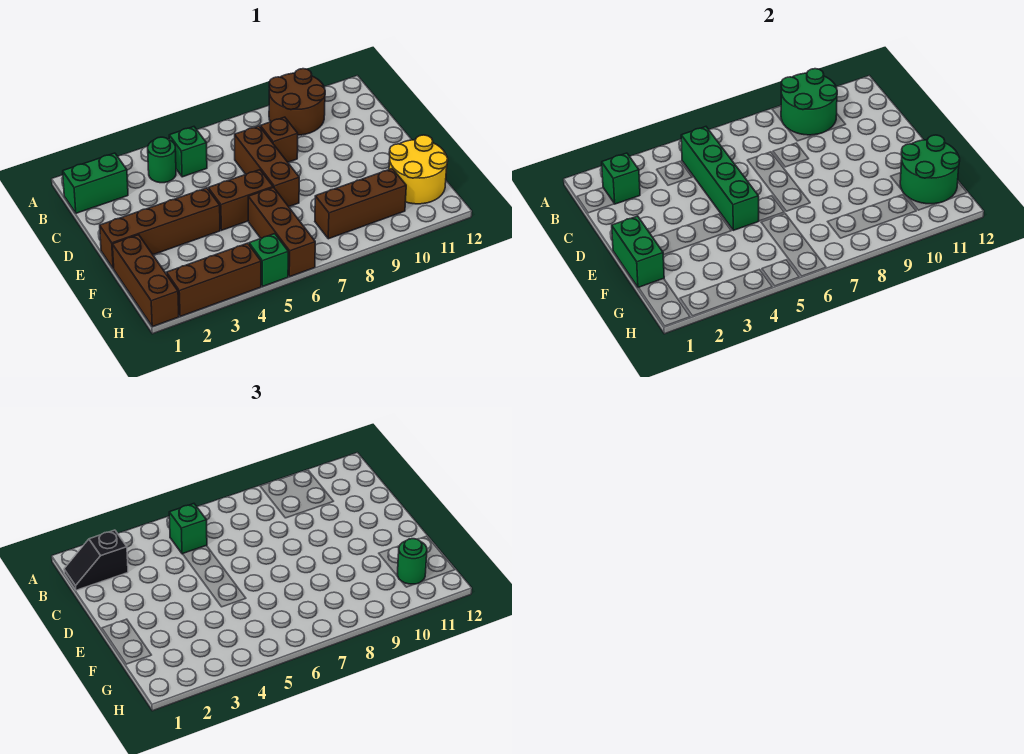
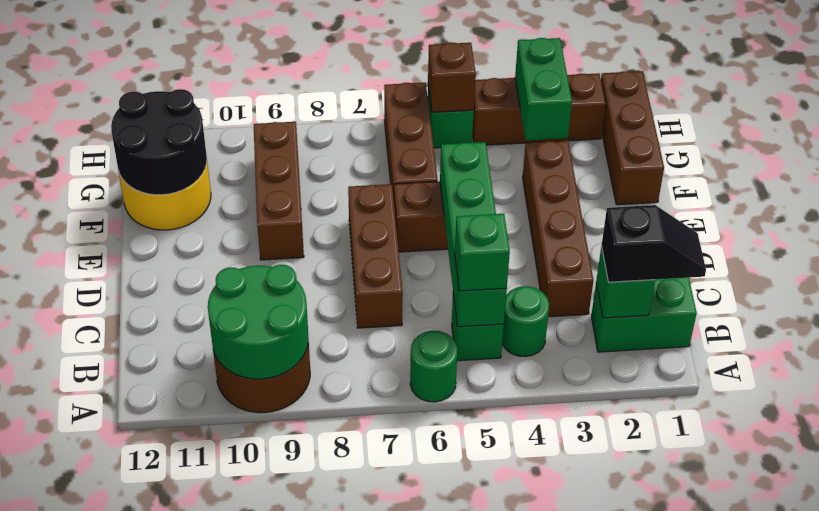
brown 1x1 brick [260,117,298,162] -> brown 1x1 brick moved to [428,42,476,112]
brown 1x4 brick [100,188,220,269] -> brown 1x4 brick turned to [523,140,593,317]
green 1x2 brick [612,216,664,288] -> green 1x2 brick moved to [515,38,572,141]
green 2x2 round brick [900,135,960,204] -> black 2x2 round brick [111,89,207,195]
brown 1x3 brick [315,169,406,239] -> brown 1x3 brick turned to [254,122,304,260]
green 1x1 round brick [398,539,427,584] -> green 1x1 round brick moved to [410,331,458,402]

